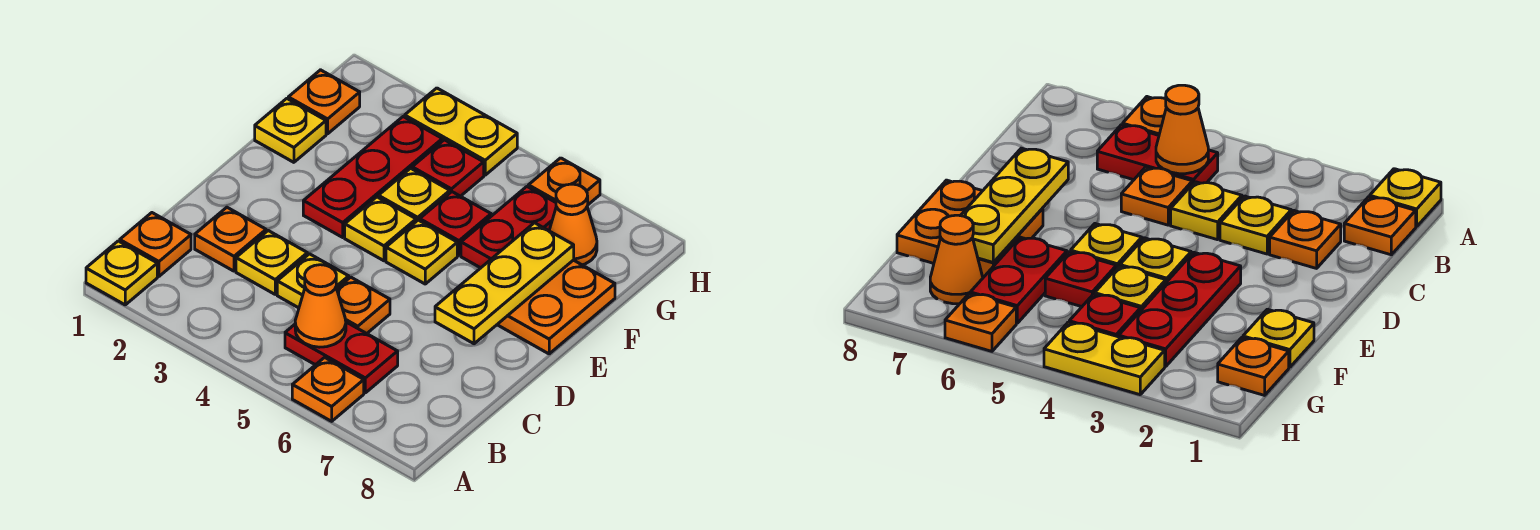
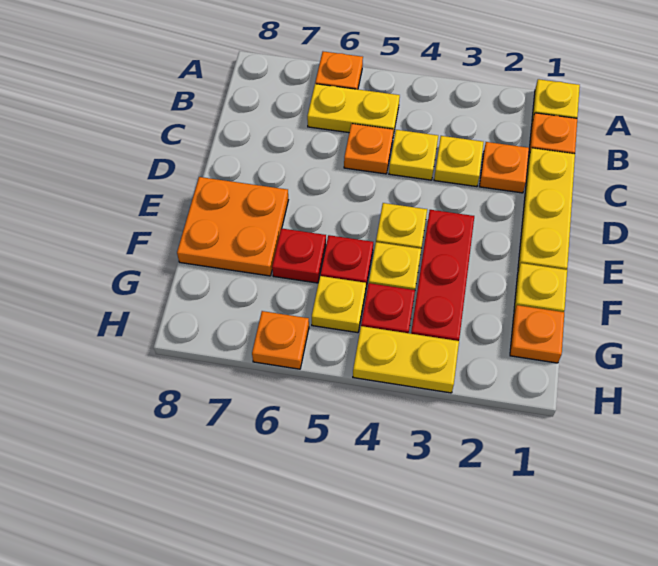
red 1x2 plate [285,322,398,393] -> yellow 1x2 plate [307,84,400,135]
orange 1x1 cone [295,265,346,347] -> none
yellow 1x3 plate [435,223,574,344] -> yellow 1x3 plate moved to [518,148,575,270]
yellow 1x1 plate [386,220,457,284] -> yellow 1x1 plate moved to [312,276,366,333]
red 1x2 plate [461,187,556,268] -> red 1x1 plate [272,228,326,283]
orange 1x1 cone [549,184,597,265] -> none

